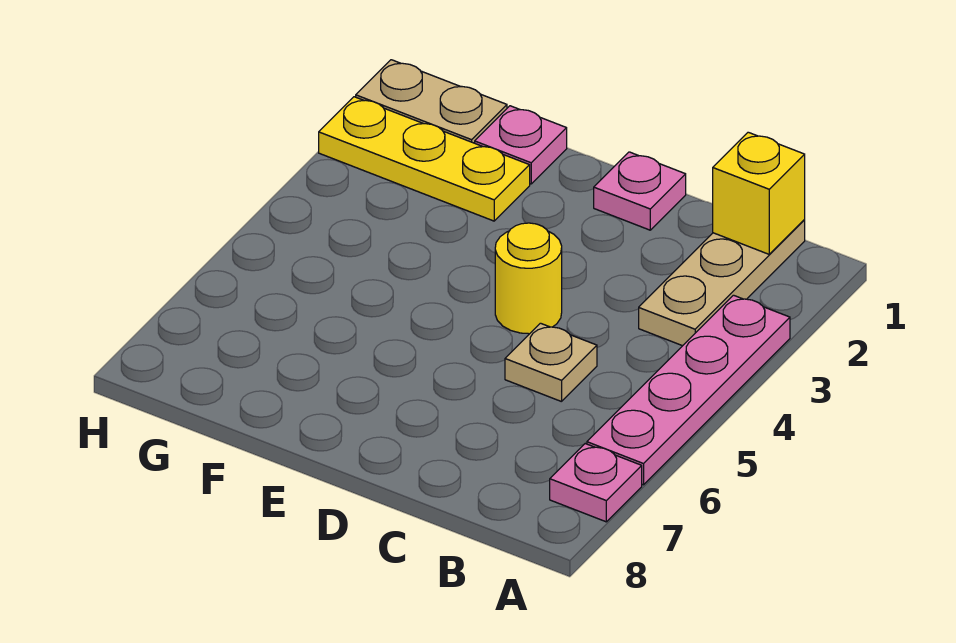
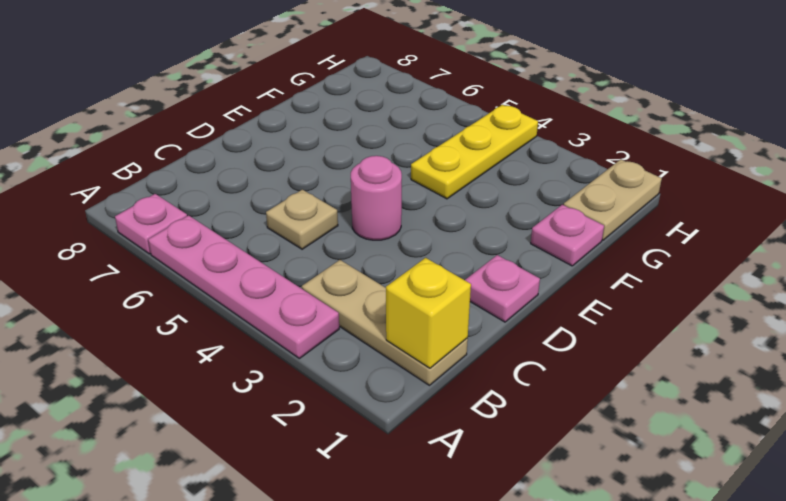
yellow 1x1 round brick [495,223,562,334] -> pink 1x1 round brick [351,156,402,240]
yellow 1x3 plate [319,97,530,221] -> yellow 1x3 plate moved to [411,105,538,199]

